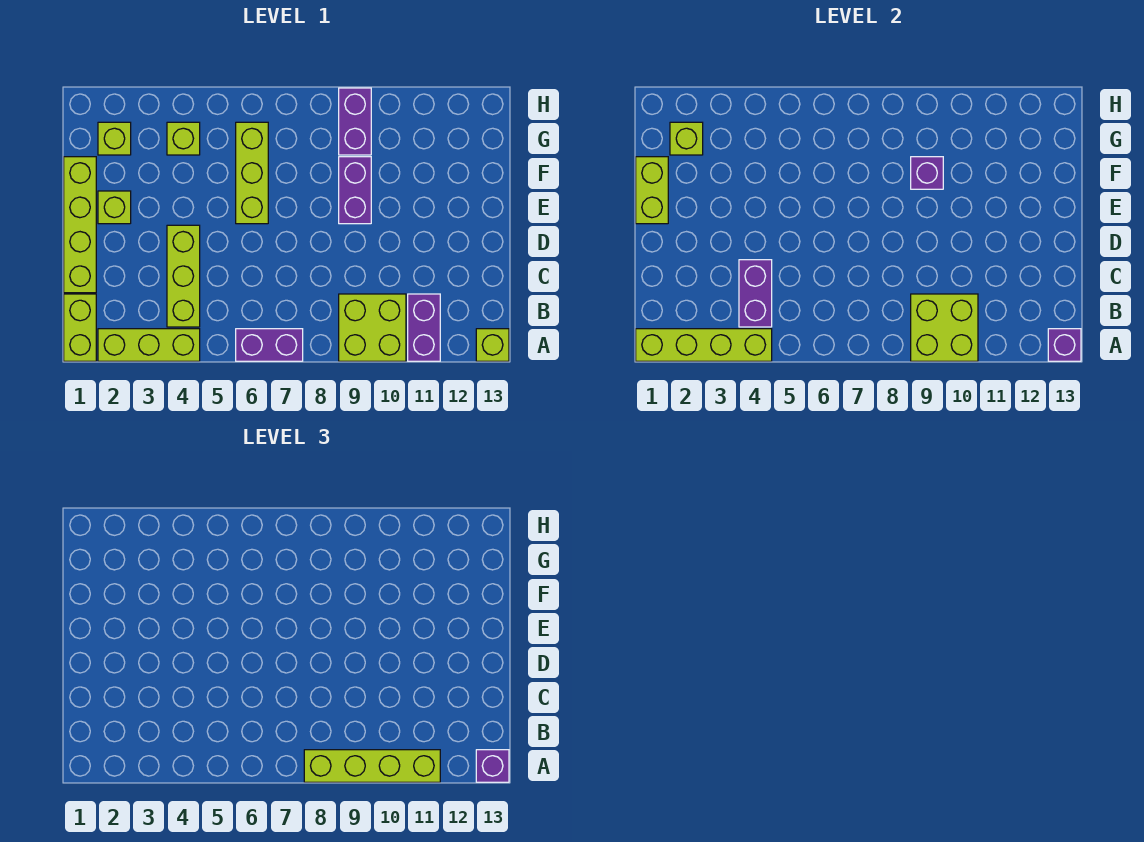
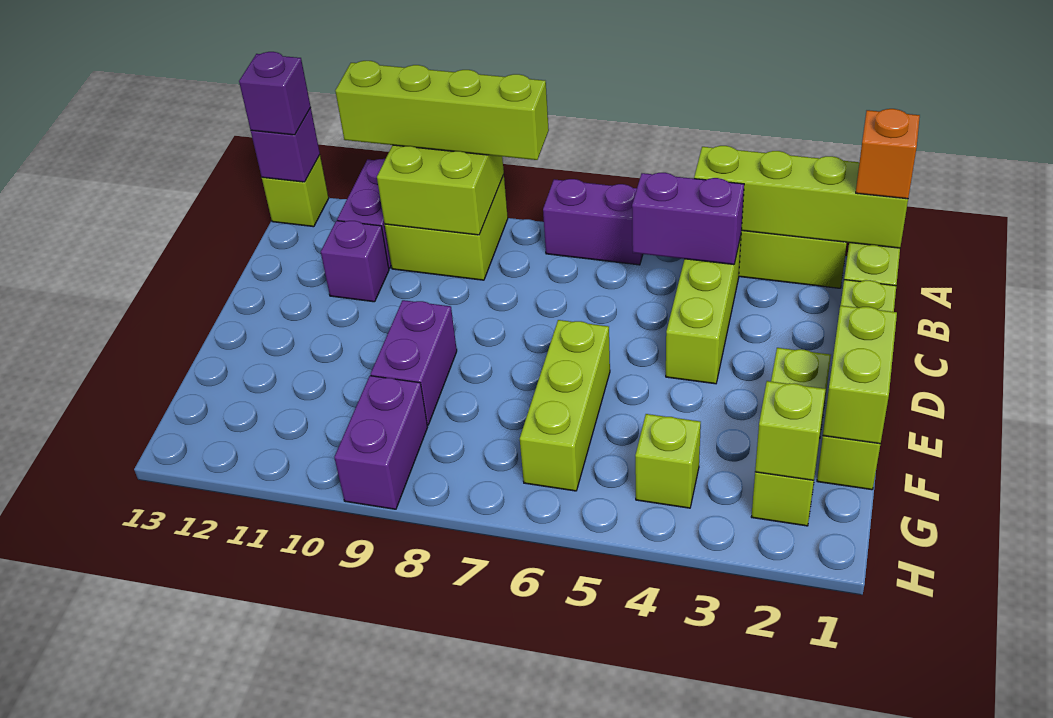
none -> orange 1x1 brick [856,109,920,199]
purple 1x2 brick [739,260,772,327] -> purple 1x2 brick turned to [632,173,744,265]
purple 1x1 brick [911,157,943,189] -> purple 1x1 brick moved to [321,221,389,302]

